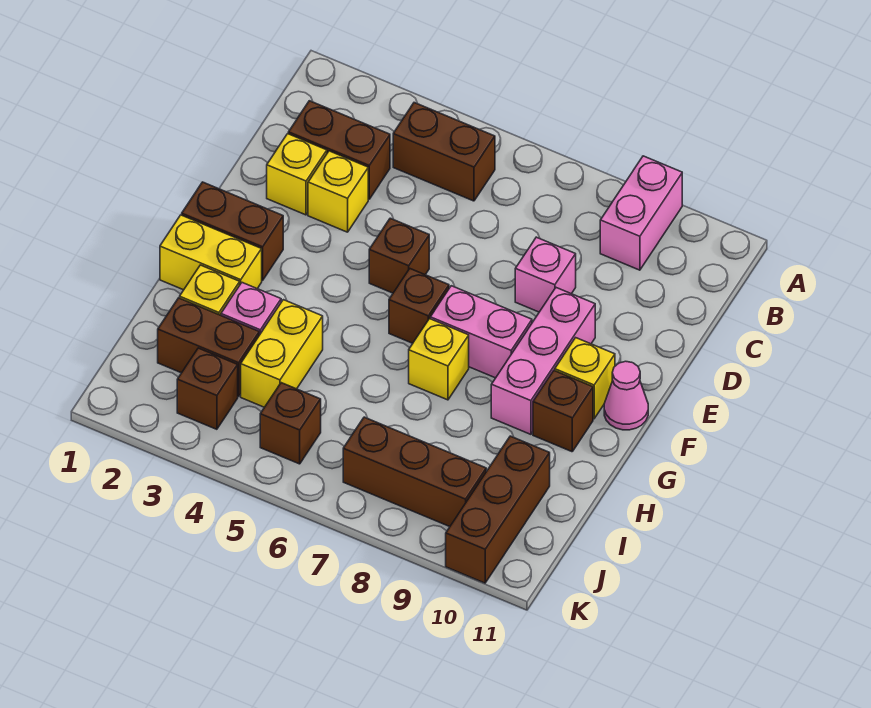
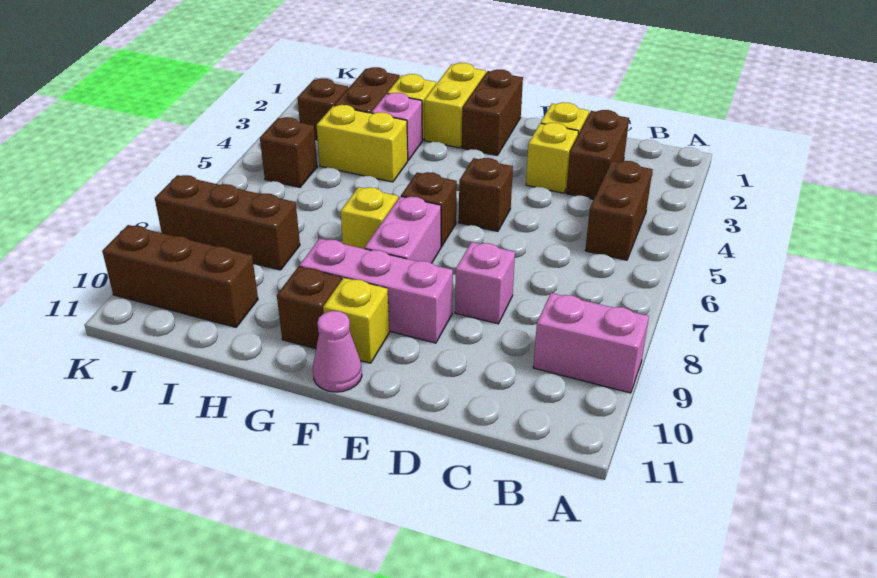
brown 1x3 brick [343,417,486,527] -> brown 1x3 brick turned to [155,175,300,270]

